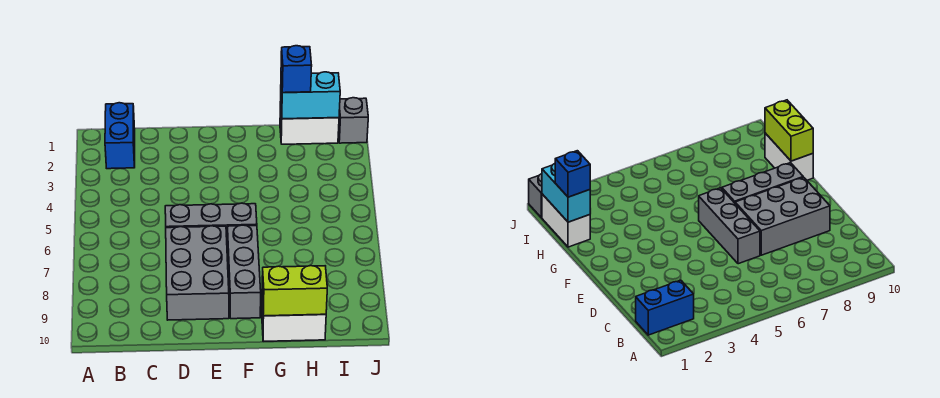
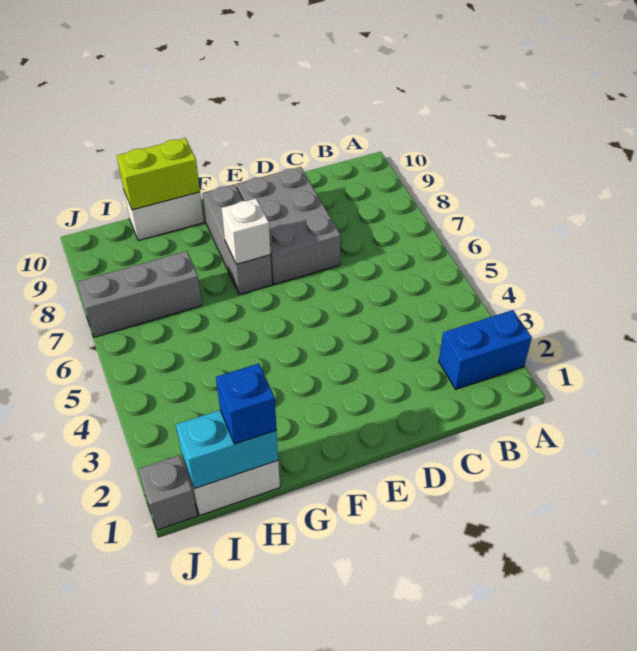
blue 1x2 brick [105,103,135,169] -> blue 1x2 brick turned to [439,310,532,389]
grey 1x3 brick [165,203,257,251] -> grey 1x3 brick moved to [77,251,202,337]
none -> white 1x1 brick [222,198,271,264]

